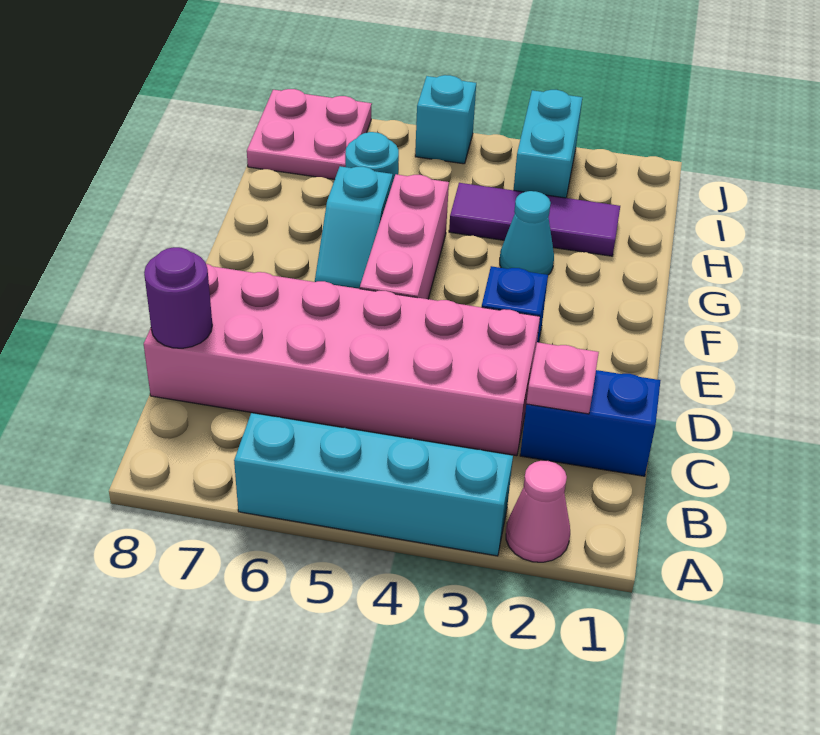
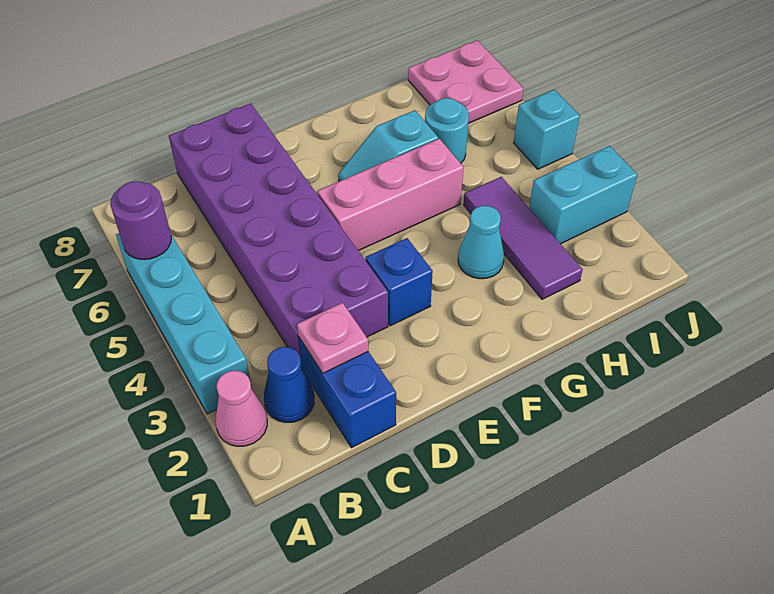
none -> blue 1x1 cone [264,347,314,423]
pink 2x6 brick [144,264,540,456] -> purple 2x6 brick [169,103,388,367]
purple 1x1 round brick [144,247,212,348] -> purple 1x1 round brick moved to [110,181,171,259]

